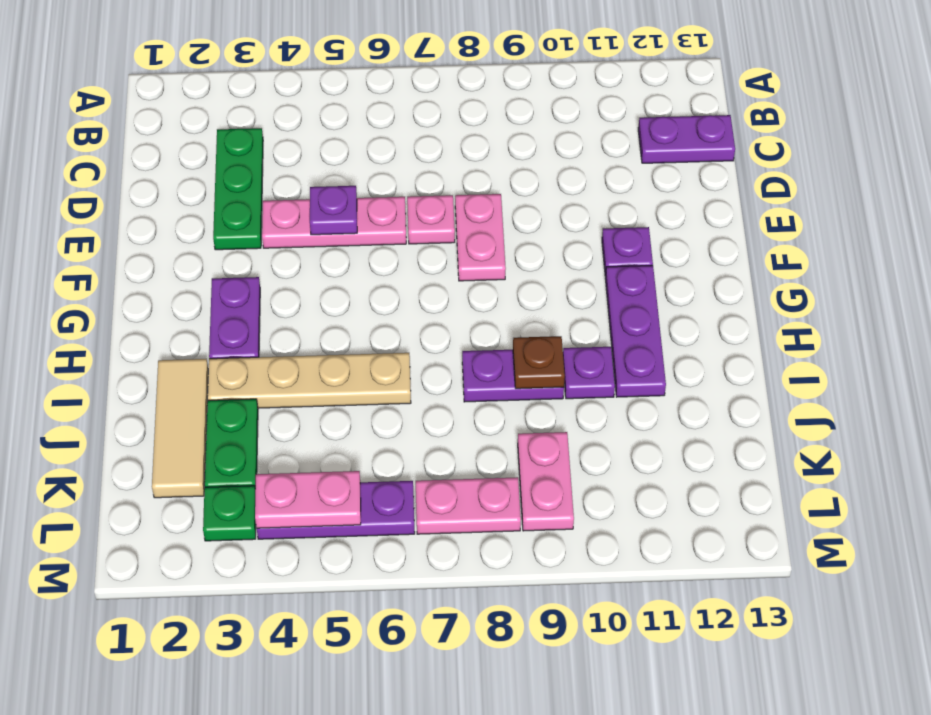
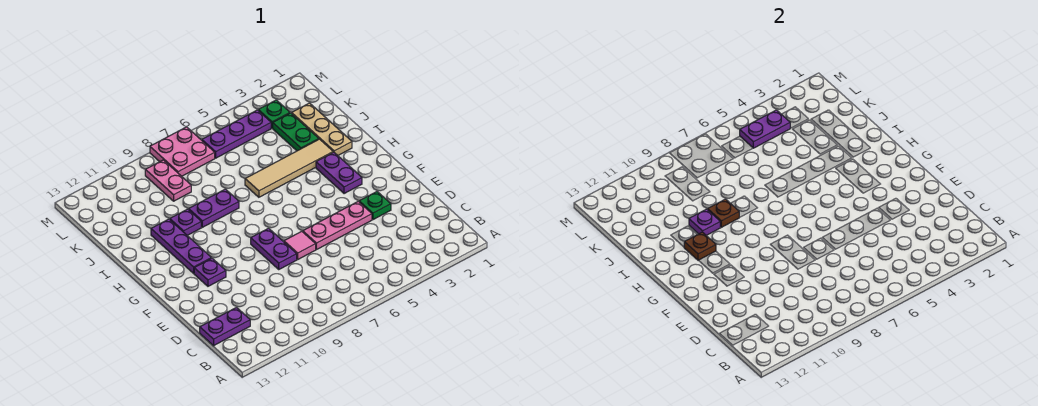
green 1x3 plate [213,128,263,250] -> green 1x1 plate [359,192,391,220]
purple 1x1 plate [310,186,357,235] -> purple 1x1 plate moved to [689,209,720,236]
pink 1x1 plate [407,195,455,244] -> pink 1x1 tile [284,231,316,259]
pink 1x2 plate [455,194,506,281] -> purple 1x2 plate [251,228,297,269]
none -> brown 1x1 plate [684,232,716,260]
tan 1x3 tile [152,359,208,498] -> tan 1x3 plate [292,103,352,155]
tan 1x4 plate [208,353,411,408] -> tan 1x4 tile [245,139,333,197]
pink 1x2 plate [255,471,361,528] -> purple 1x2 plate [740,110,790,148]
pink 1x2 plate [416,477,521,534] -> pink 2x2 plate [150,127,215,176]

